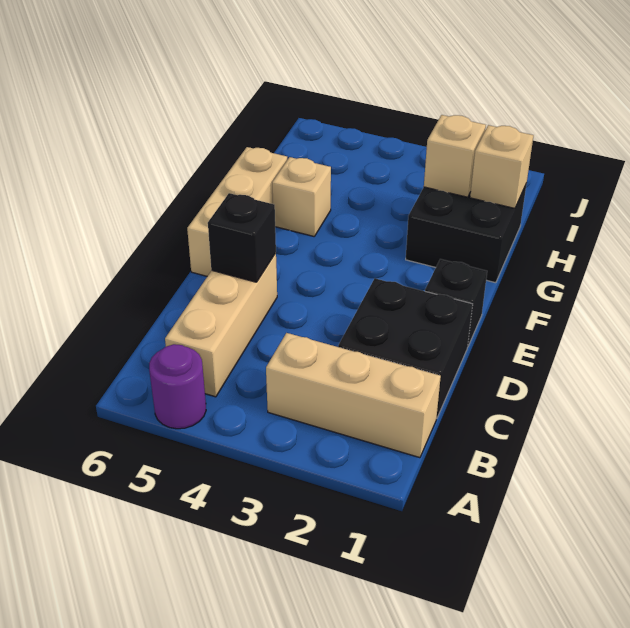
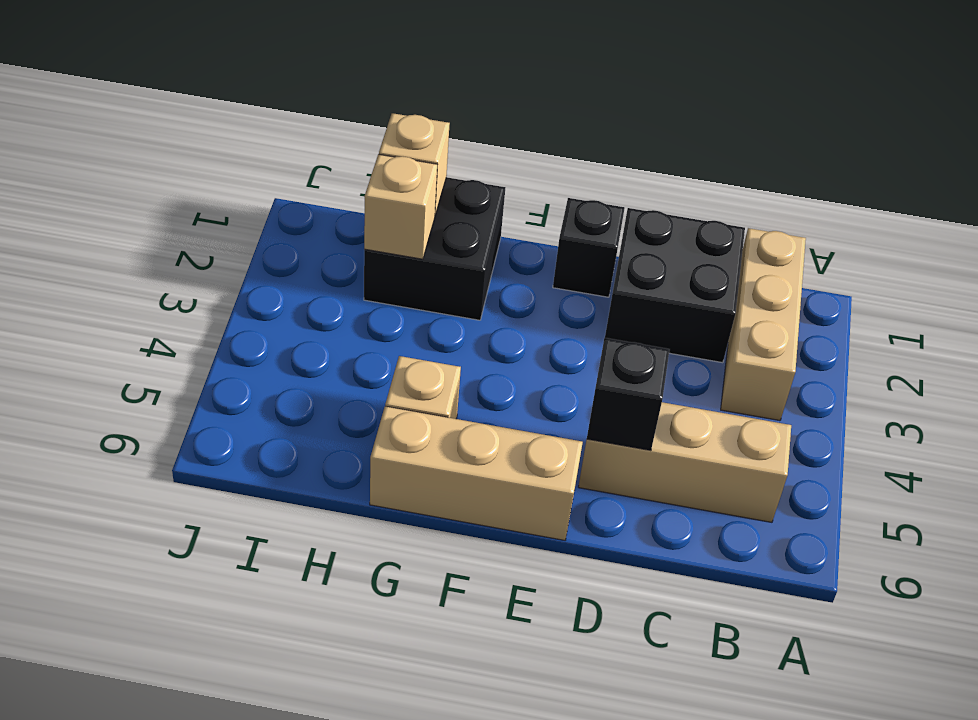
purple 1x1 round brick [149,344,206,429] -> none

